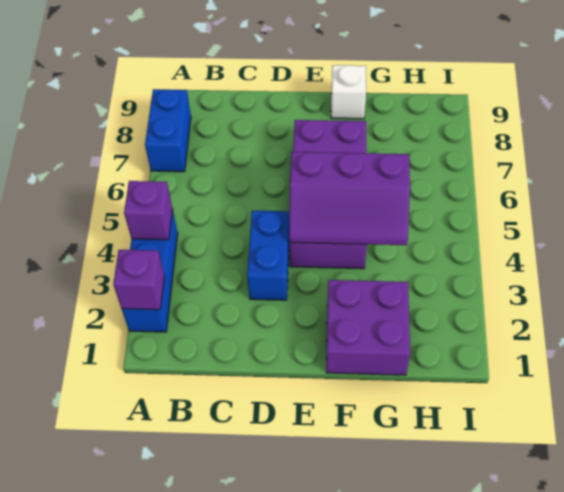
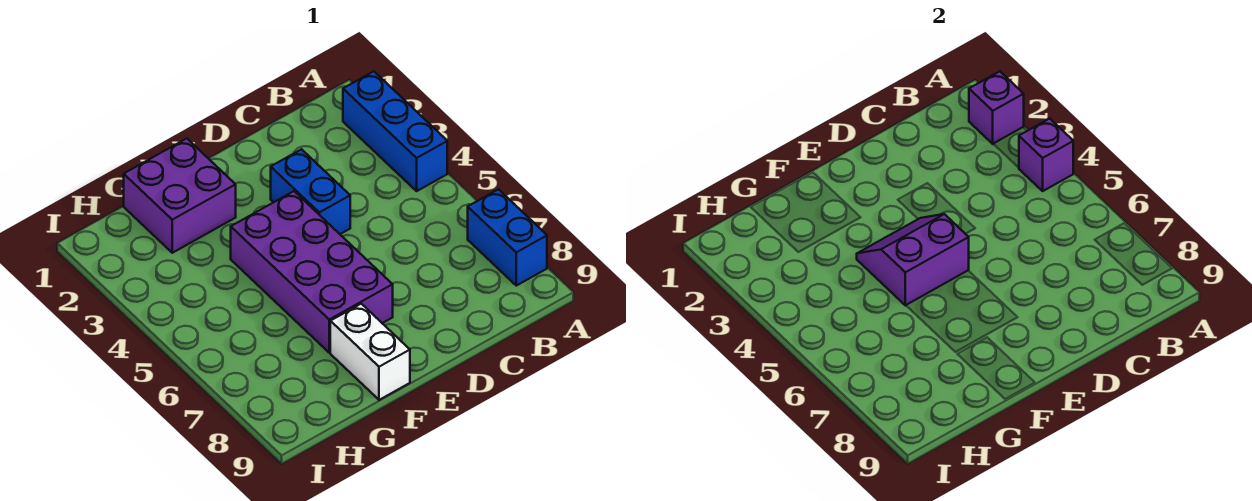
purple 2x3 slope [289,152,410,245] -> purple 2x2 slope [857,214,969,306]
white 1x1 brick [331,65,366,119] -> white 1x2 brick [330,304,410,400]

